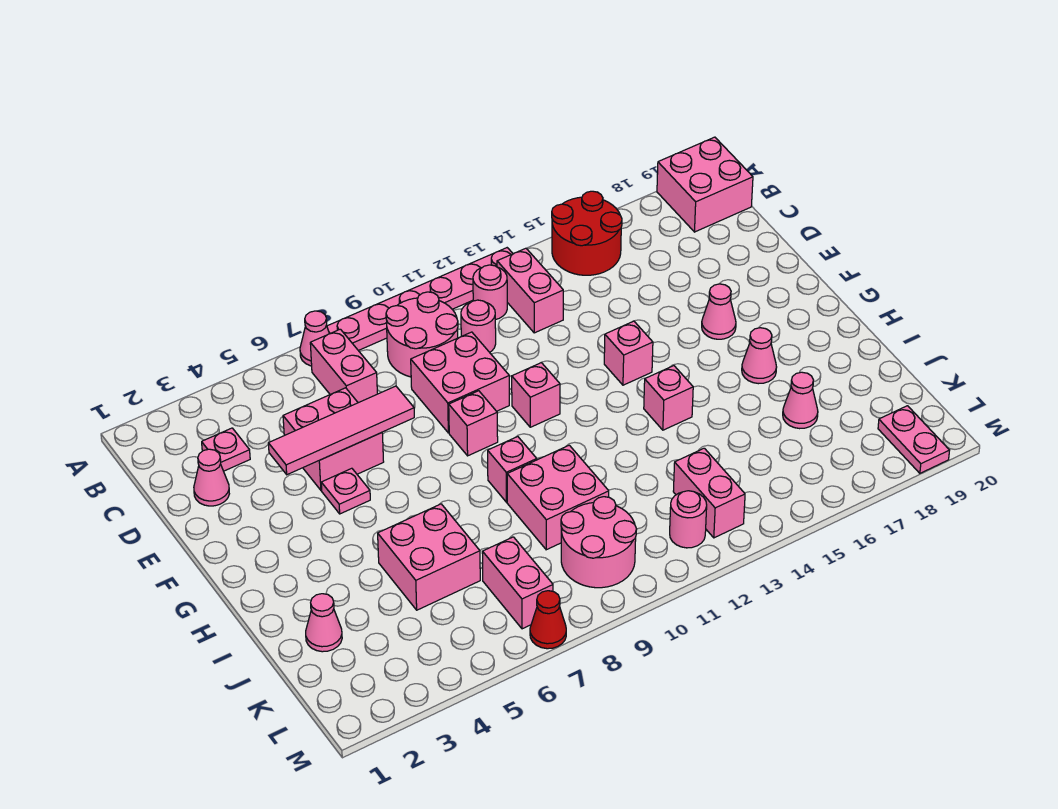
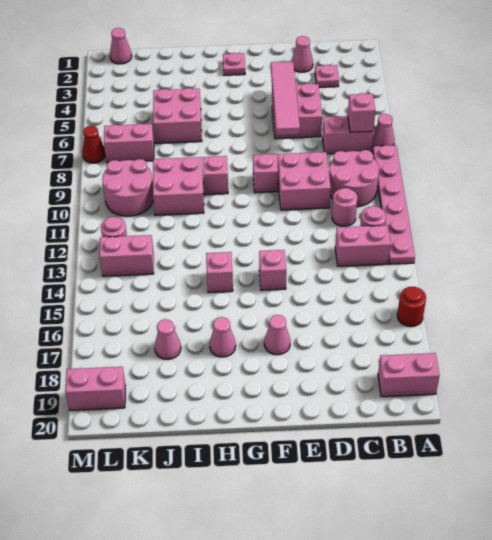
red 2x2 round brick [552,191,622,275] -> red 1x1 round brick [397,287,426,327]
pink 2x2 brick [657,137,753,232] -> pink 1x2 brick [378,353,440,397]
pink 1x1 plate [321,468,370,514] -> pink 1x1 plate moved to [223,53,245,75]
pink 1x1 brick [512,363,560,427] -> pink 1x1 brick moved to [348,93,375,132]
pink 1x1 cone [306,594,342,652] -> pink 1x1 cone moved to [110,28,132,64]
pink 1x2 plate [878,406,950,473] -> pink 1x2 brick [65,367,126,410]

